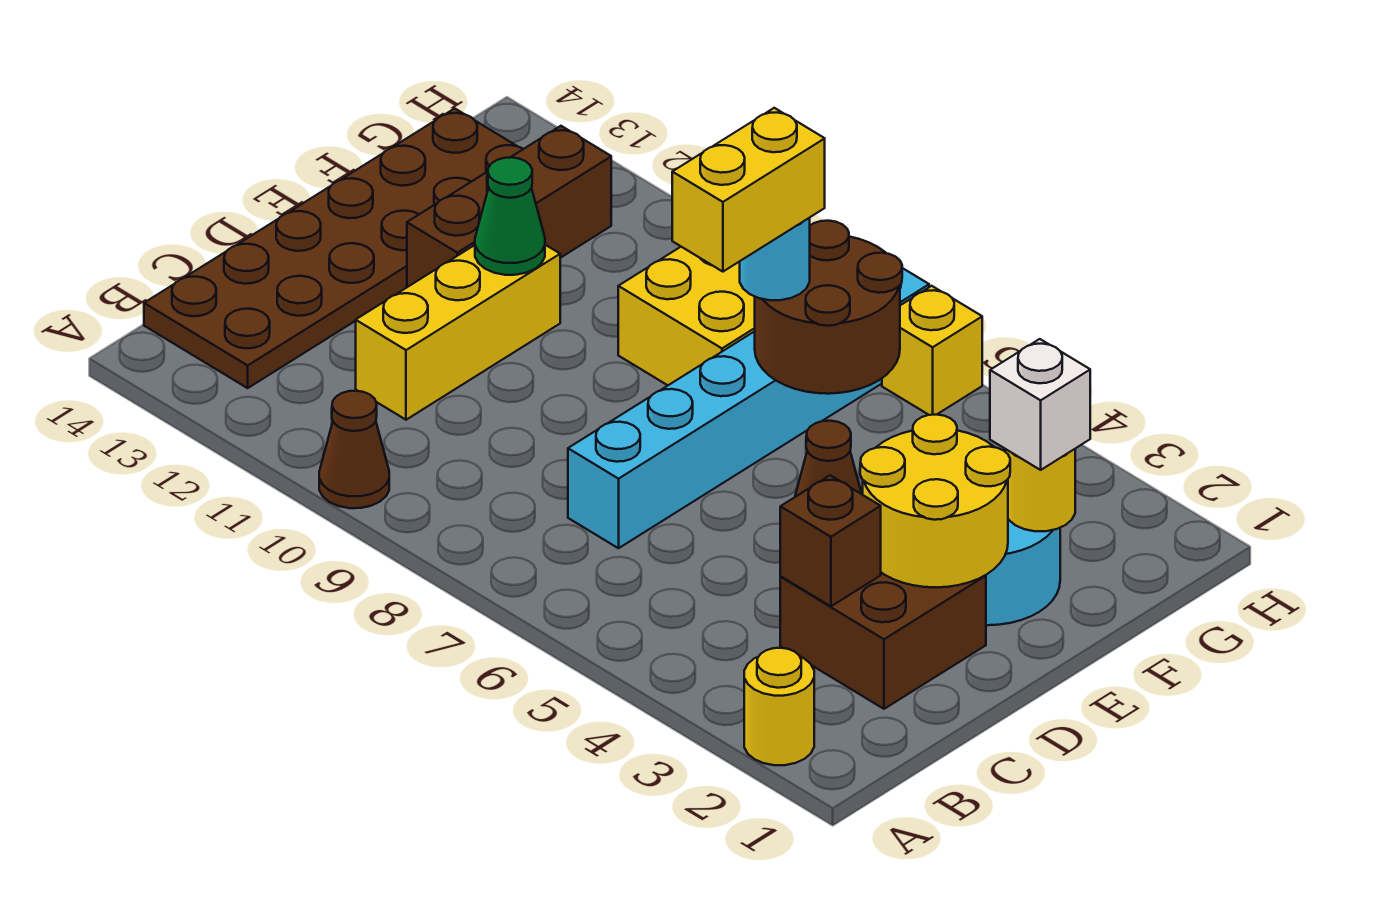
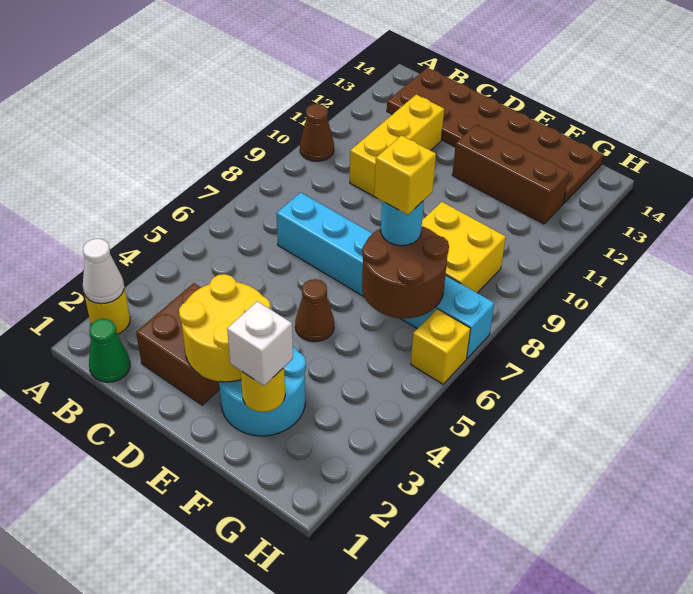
none -> white 1x1 cone [83,239,124,304]
brown 1x1 brick [780,475,881,606] -> none
yellow 1x3 brick [356,245,560,420] -> yellow 1x3 brick turned to [350,94,444,196]
yellow 1x2 brick [672,108,825,272] -> yellow 1x1 brick [374,135,436,215]
green 1x1 cone [475,157,545,275] -> green 1x1 cone moved to [89,319,130,382]

